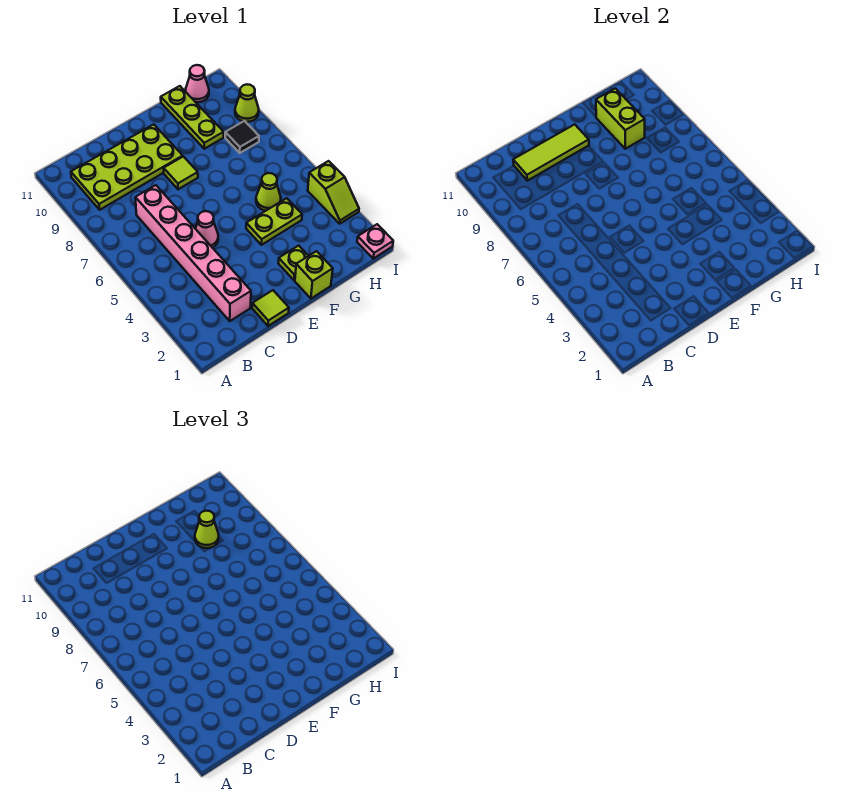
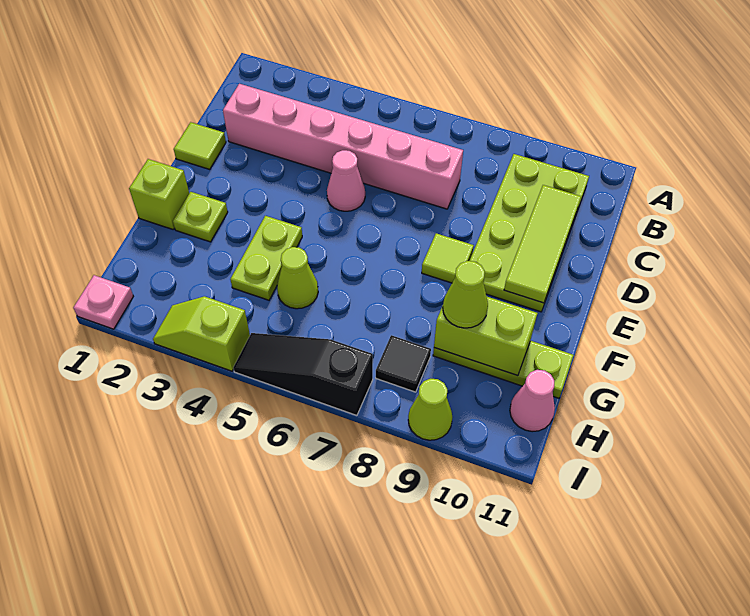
none -> black 1x3 slope [233,333,373,416]

